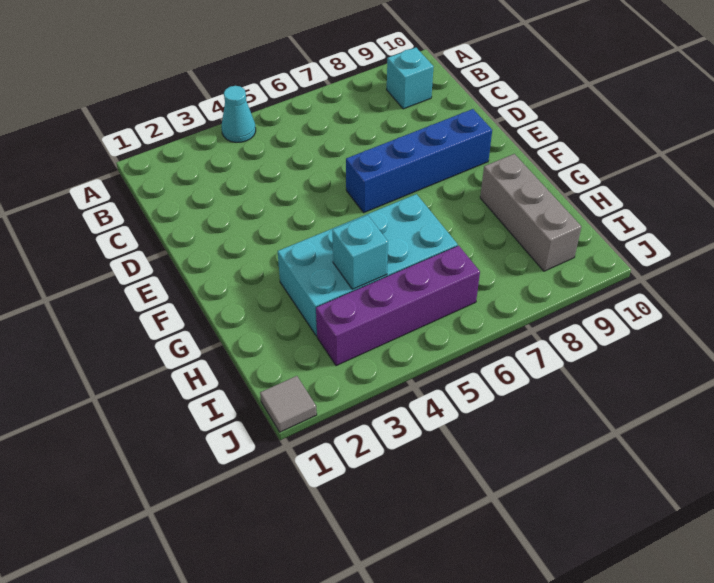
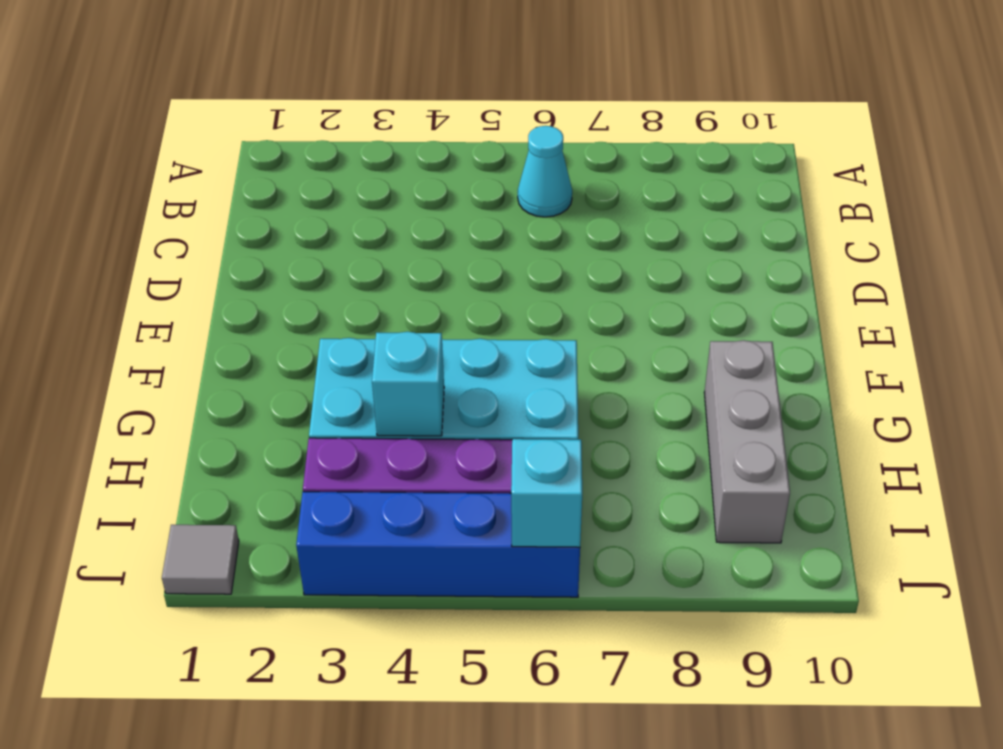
cyan 1x1 cone [221,86,256,142] -> cyan 1x1 cone moved to [518,126,572,217]
cyan 1x1 brick [387,48,434,109] -> cyan 1x1 brick moved to [511,439,582,547]
blue 1x4 brick [346,109,492,213] -> blue 1x4 brick moved to [296,492,580,597]

